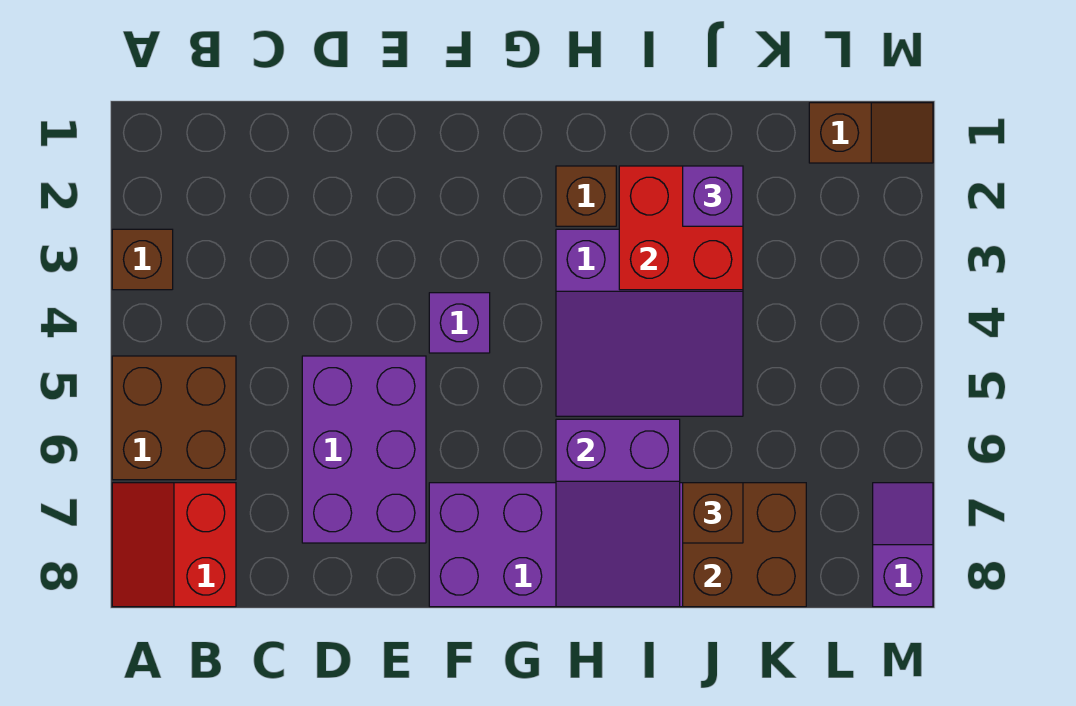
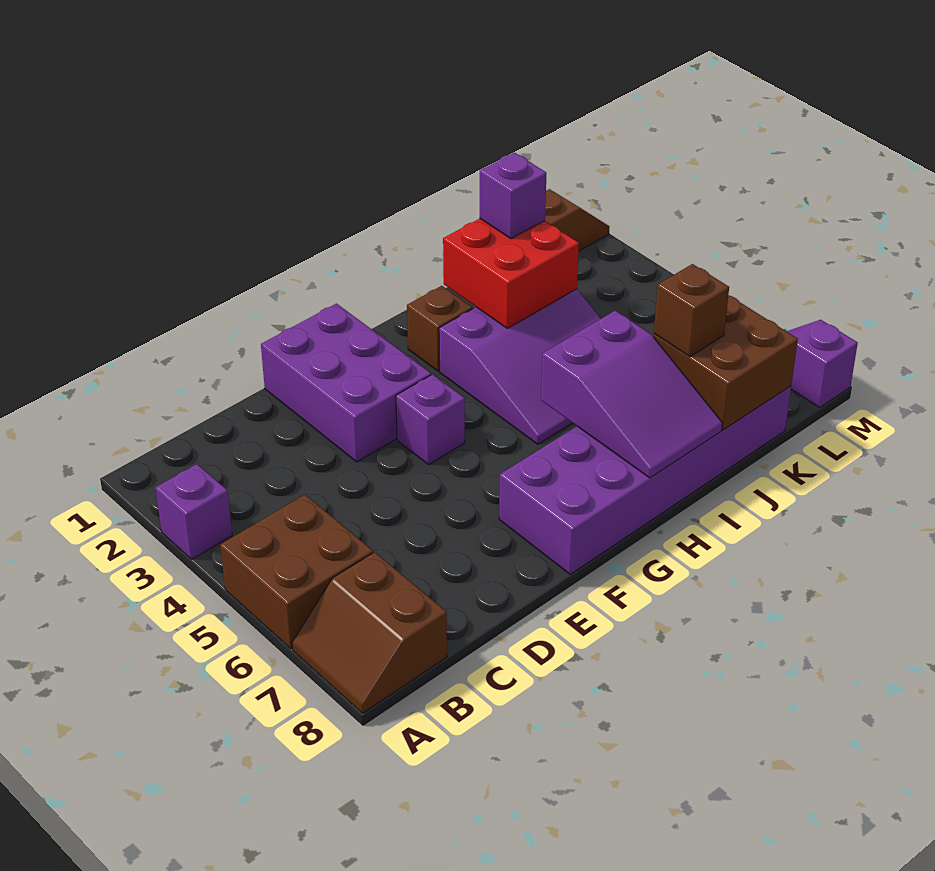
brown 1x1 brick [112,229,173,290] -> purple 1x1 brick [156,464,232,559]
red 2x2 slope [112,483,236,607] -> brown 2x2 slope [292,552,447,713]
purple 2x3 brick [302,356,426,543] -> purple 2x3 brick moved to [261,304,431,462]

